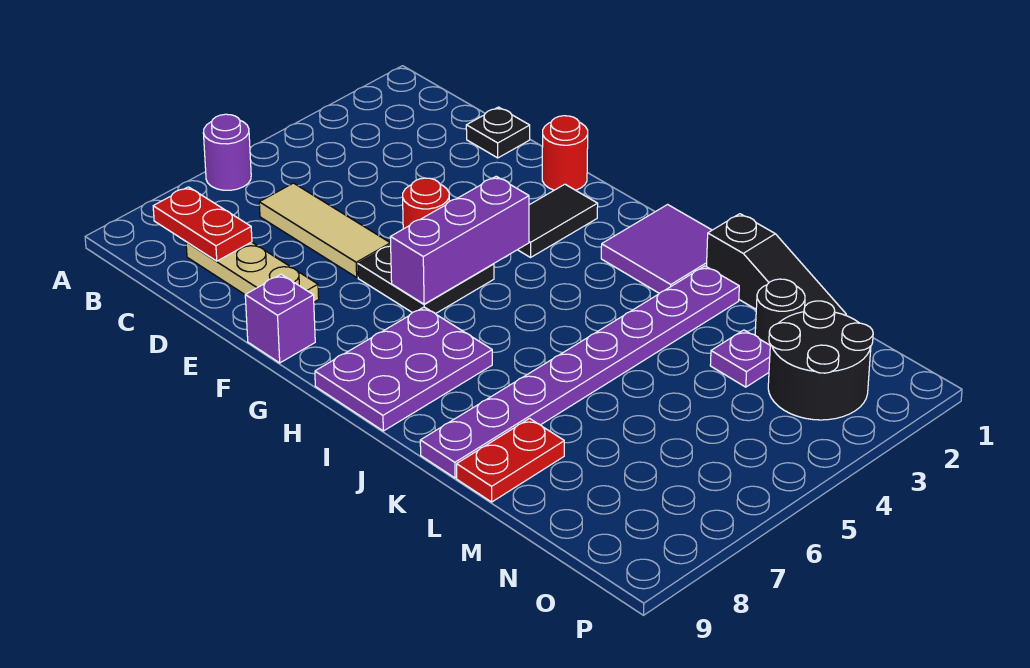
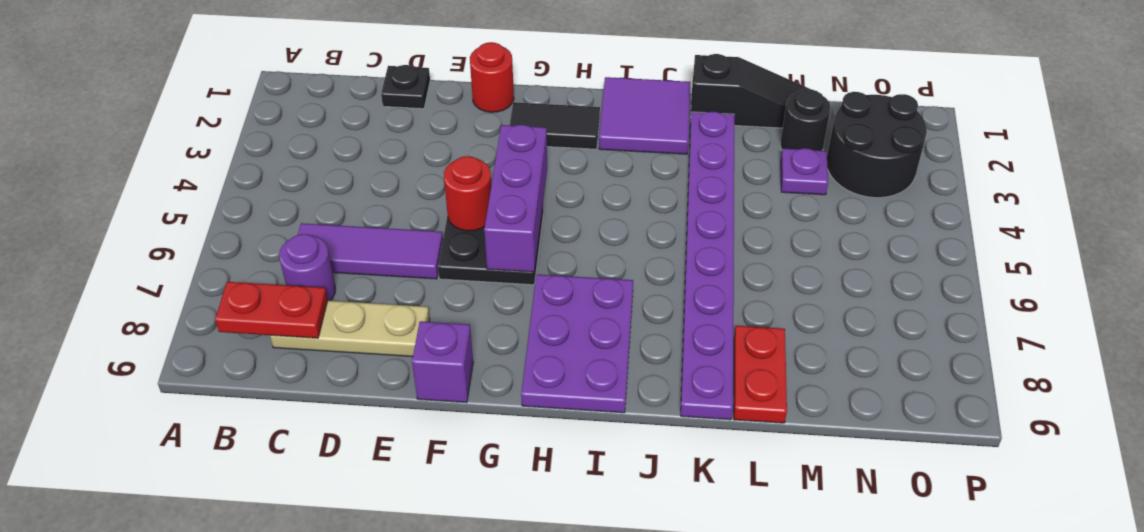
purple 1x1 round brick [203,114,251,190] -> purple 1x1 round brick moved to [279,234,335,301]
tan 1x3 tile [259,183,390,277] -> purple 1x3 tile [298,223,443,279]
black 1x2 tile [518,184,598,257] -> black 1x2 tile turned to [510,102,600,149]

